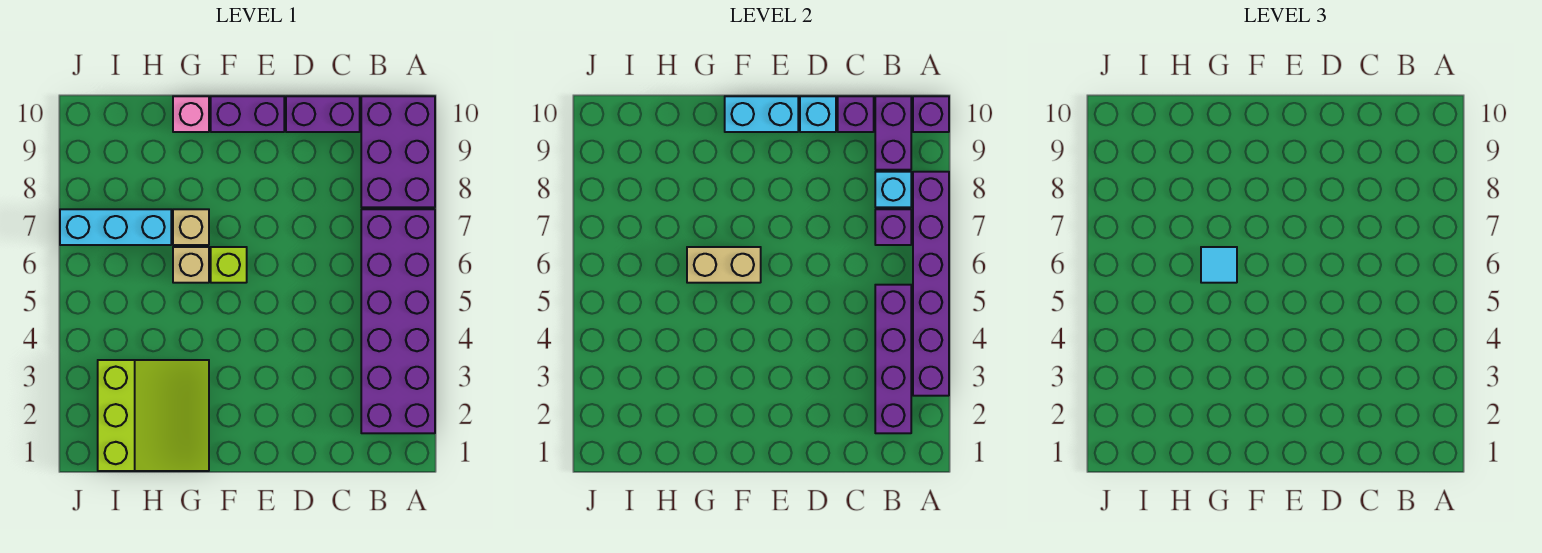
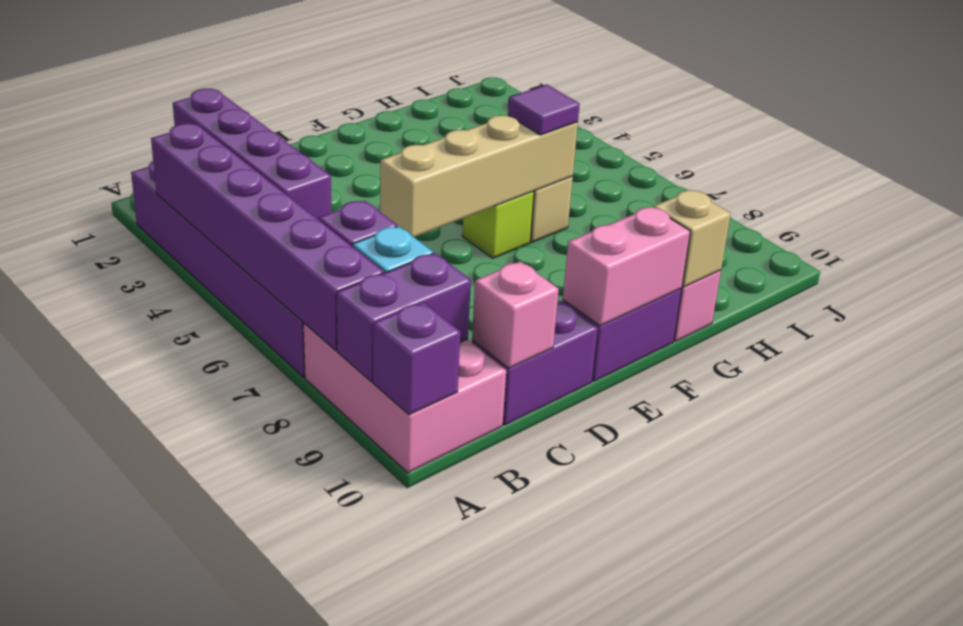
purple 2x3 brick [361,96,435,207] -> pink 2x3 brick [303,323,506,473]
purple 1x2 brick [875,96,911,170] -> purple 1x2 brick turned to [336,253,471,382]
purple 1x1 brick [838,96,874,132] -> pink 1x1 brick [472,262,559,368]
cyan 1x1 brick [800,96,836,132] -> none
cyan 1x2 brick [725,96,798,132] -> pink 1x2 brick [563,207,690,326]
tan 1x2 brick [687,247,761,283] -> tan 1x4 brick [380,116,578,237]
lime 3x3 slope [98,360,209,471] -> none
cyan 1x1 tile [1201,247,1237,283] -> purple 1x1 tile [508,84,580,135]
tan 1x1 brick [173,209,209,245] -> tan 1x1 brick moved to [653,190,731,287]
cyan 1x3 brick [60,209,171,245] -> none

